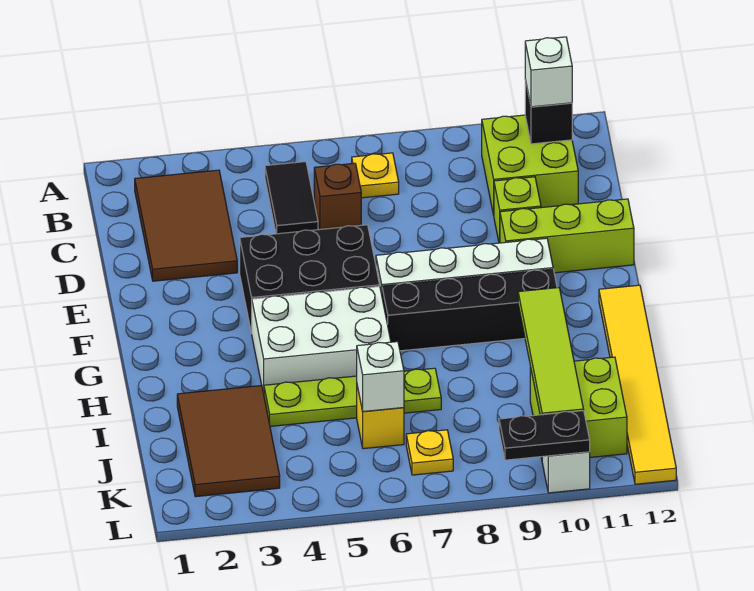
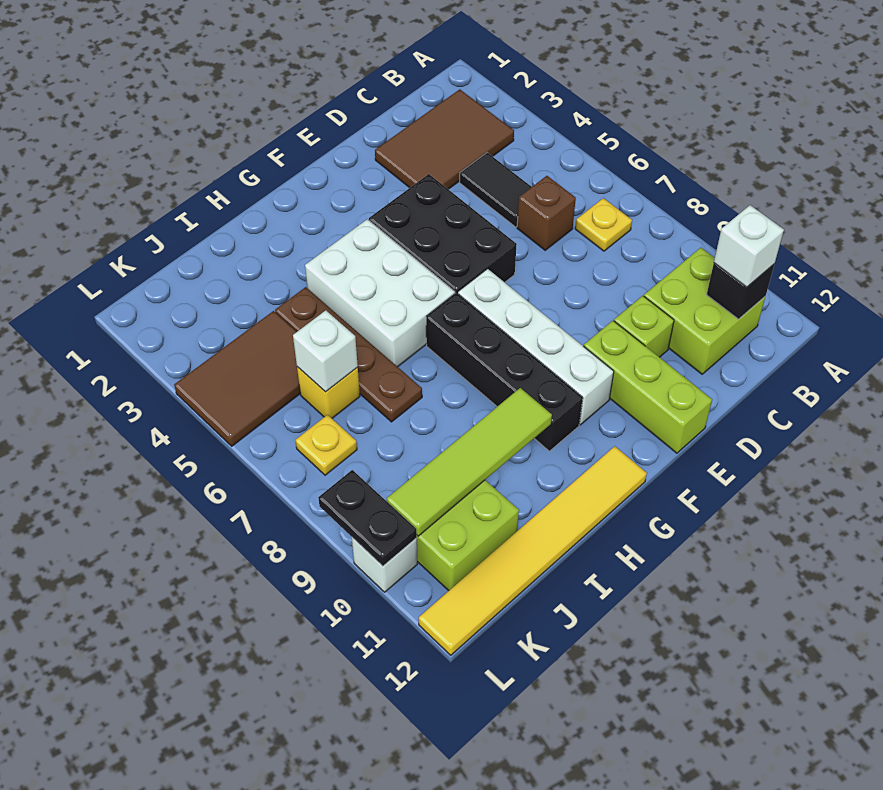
black 1x2 tile [265,162,318,234] -> black 1x2 tile turned to [460,153,531,227]
brown 2x3 tile [177,386,280,497] -> brown 2x3 tile moved to [174,311,300,446]
lime 1x4 plate [264,368,441,426] -> brown 1x4 plate [275,287,422,422]

